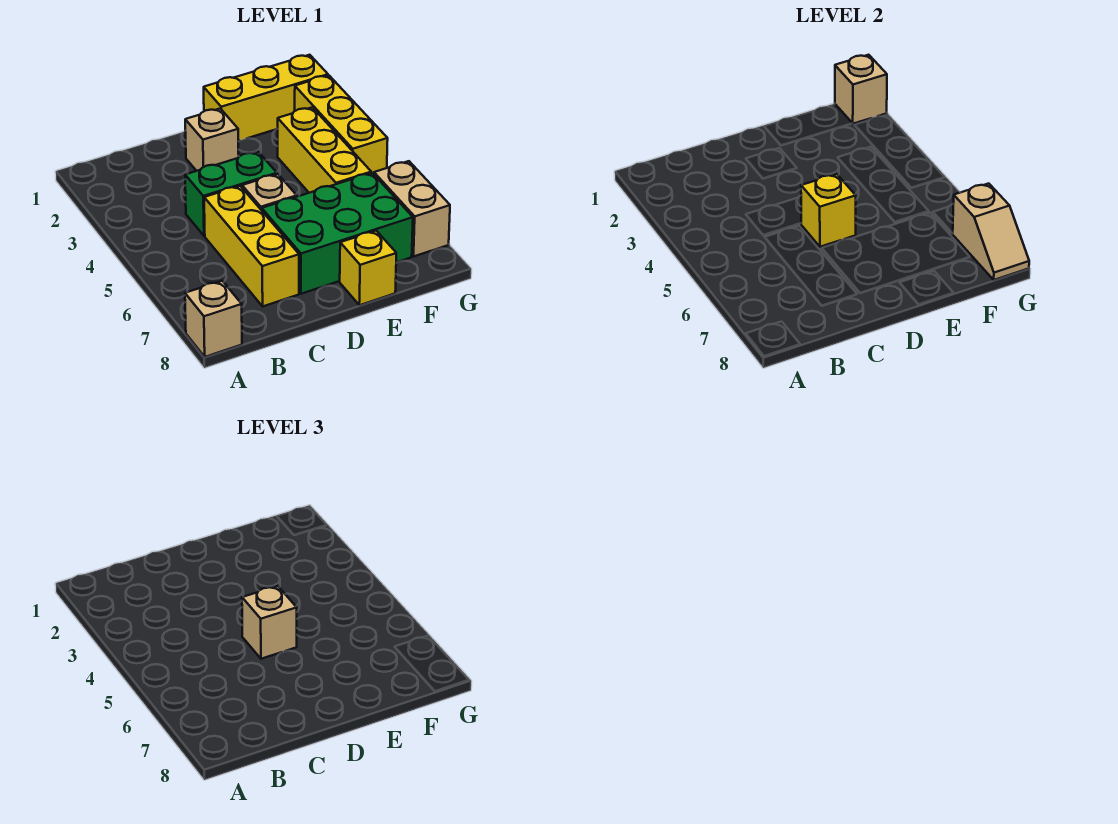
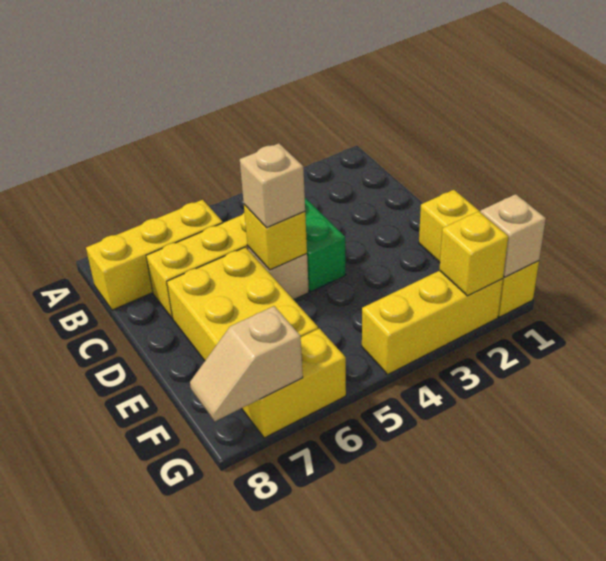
tan 1x1 brick [185,281,242,357] -> none
tan 1x1 brick [185,109,239,171] -> none
green 2x3 brick [262,173,413,294] -> yellow 2x3 brick [167,247,318,361]
yellow 1x1 brick [340,231,396,305] -> yellow 1x1 brick moved to [439,211,508,296]
yellow 1x3 brick [278,107,371,193] -> yellow 1x3 brick moved to [86,200,223,310]
tan 1x2 brick [374,161,450,256] -> yellow 1x2 brick [241,328,346,438]

